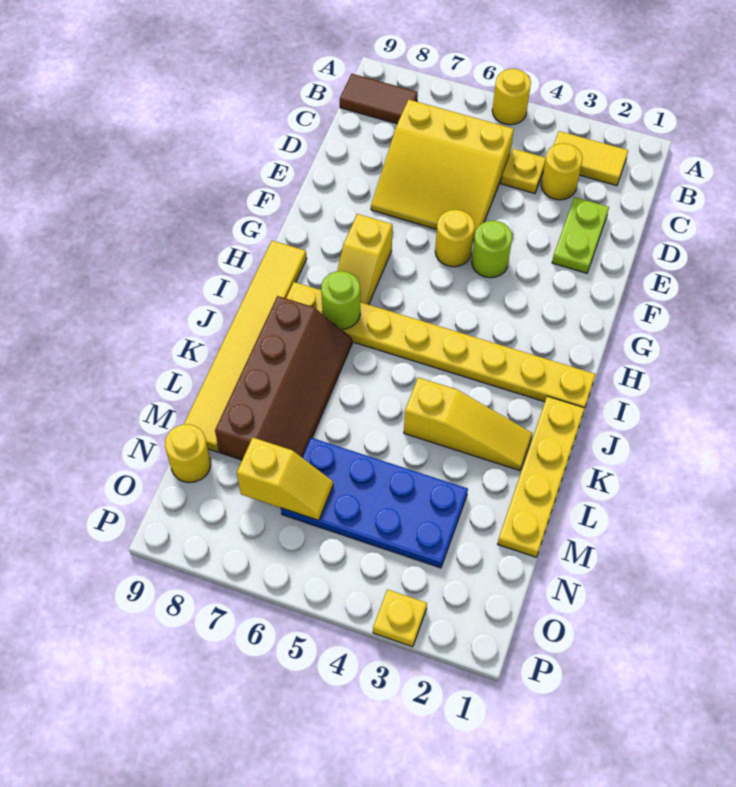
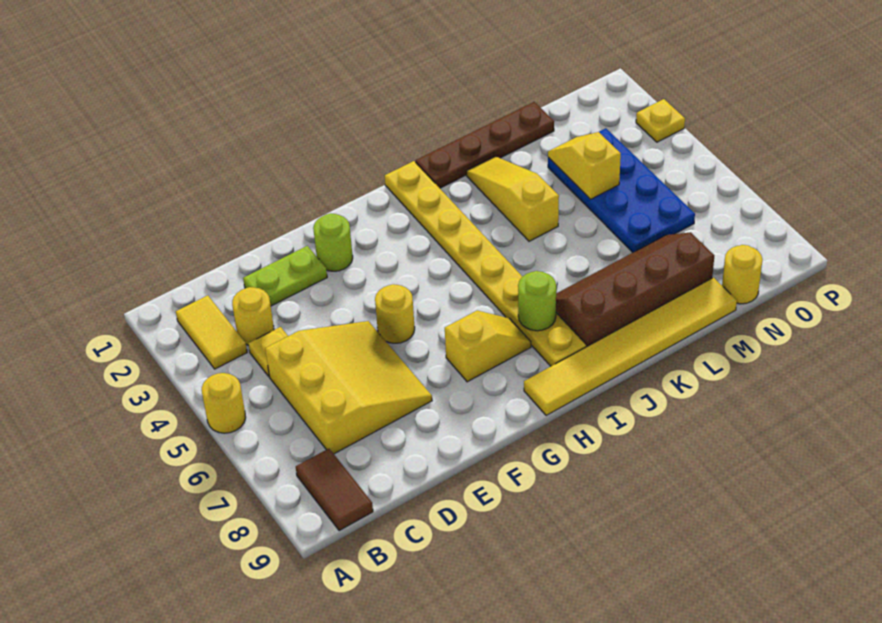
lime 1x1 round brick [472,221,512,278] -> lime 1x1 round brick moved to [313,213,353,271]
yellow 1x4 plate [498,396,585,557] -> brown 1x4 plate [416,102,554,188]
yellow 1x2 slope [237,438,333,520] -> yellow 1x2 slope moved to [548,132,621,199]

